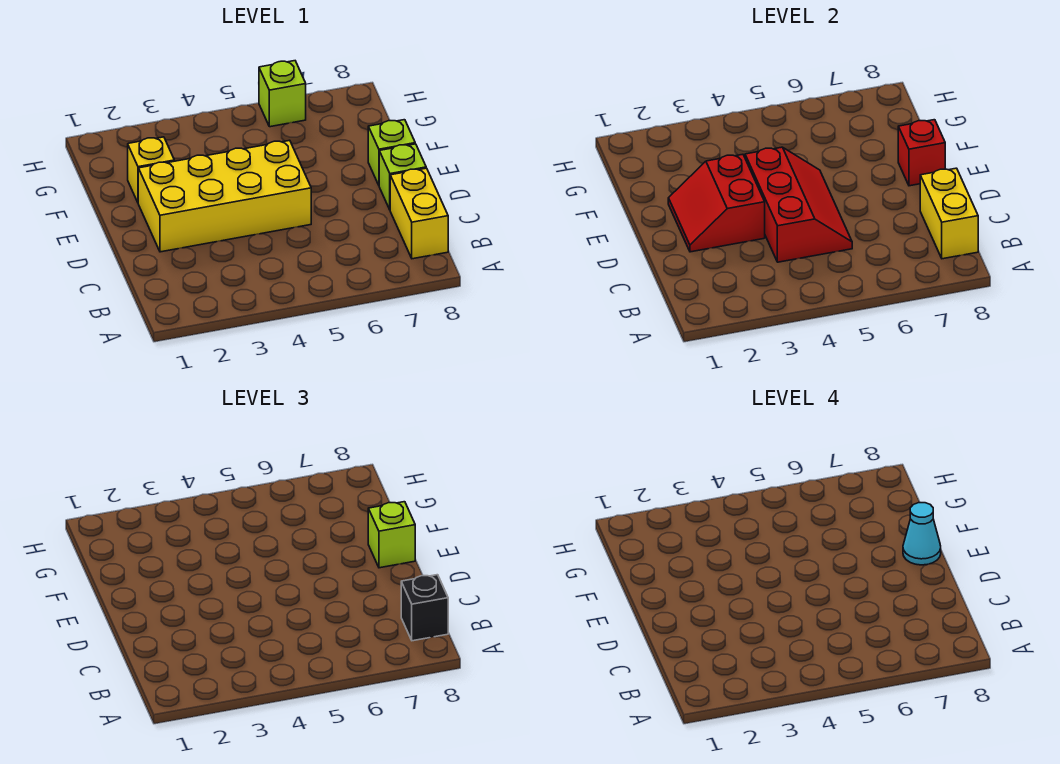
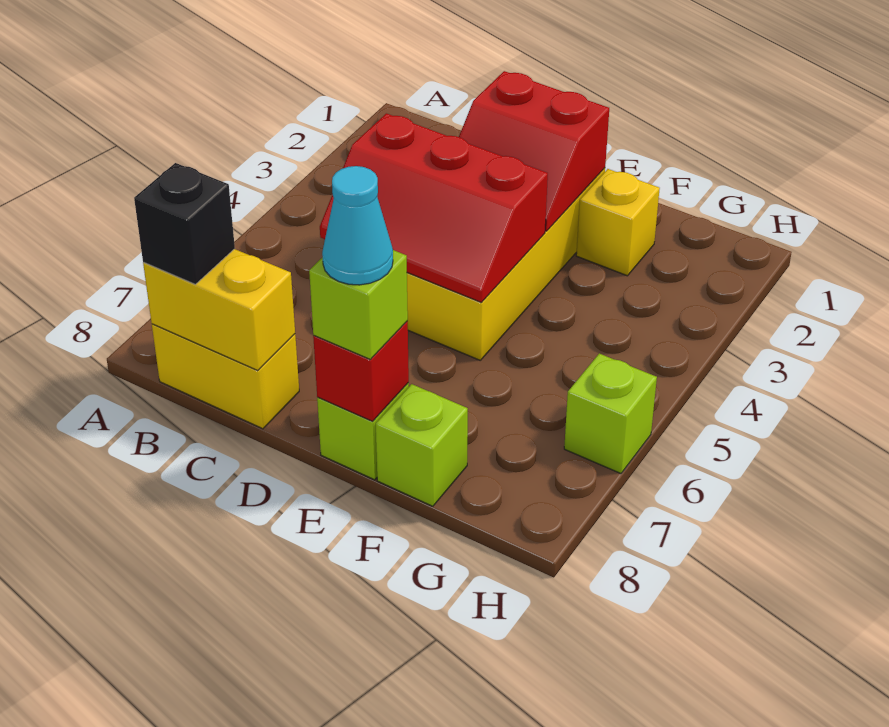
red 2x2 slope [668,154,765,252] -> red 2x2 slope turned to [459,71,609,231]
lime 1x1 brick [379,144,426,209] -> lime 1x1 brick moved to [376,384,468,506]

